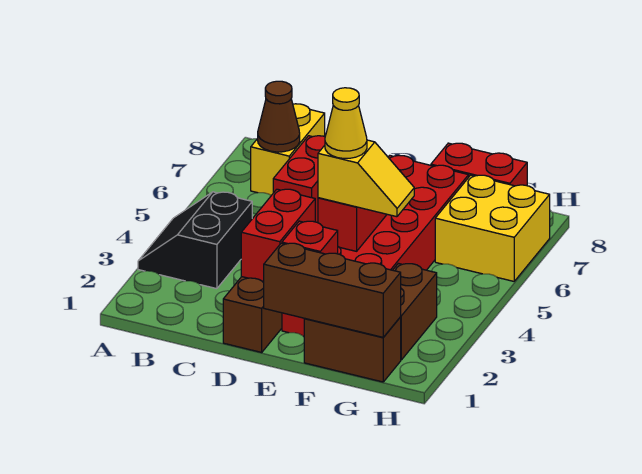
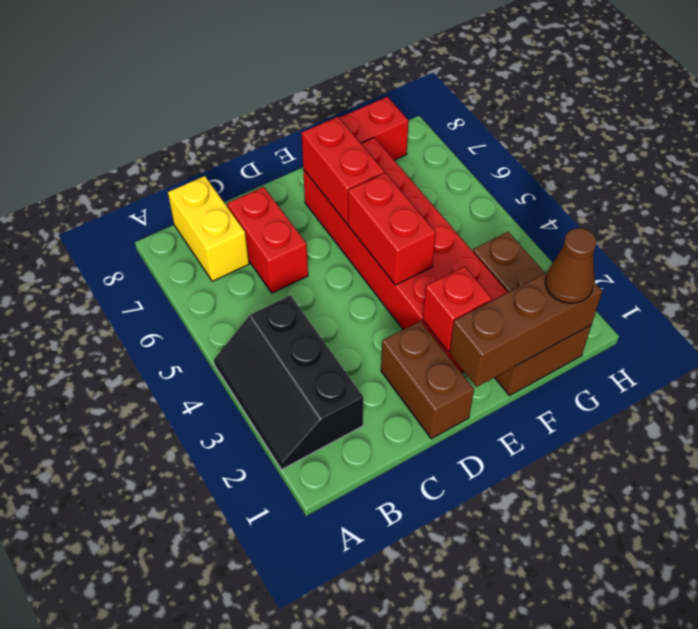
black 2x2 slope [138,192,252,289] -> black 2x3 slope [214,295,363,470]
brown 1x1 cone [258,81,300,152] -> brown 1x1 cone moved to [545,228,597,303]
red 1x2 brick [241,189,315,282] -> red 1x2 brick moved to [302,117,384,224]
yellow 1x2 slope [318,140,414,217] -> none
yellow 1x1 cone [325,88,367,159] -> none
yellow 2x2 brick [435,175,550,281] -> none

